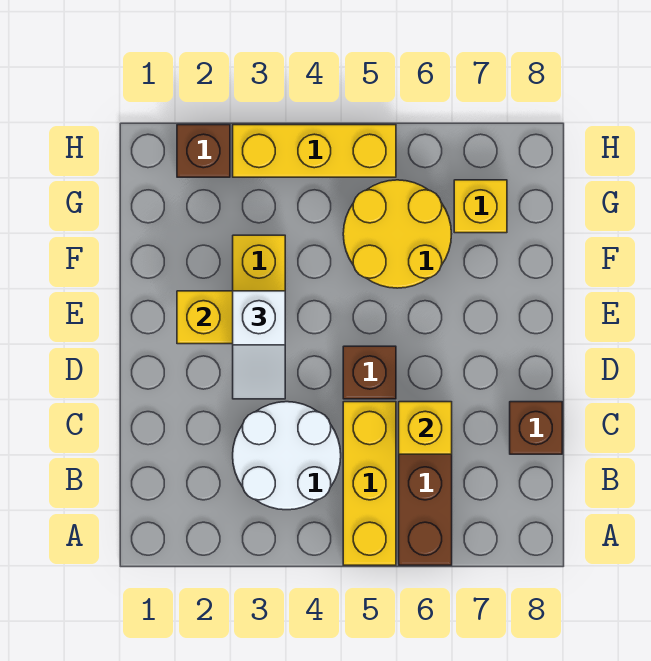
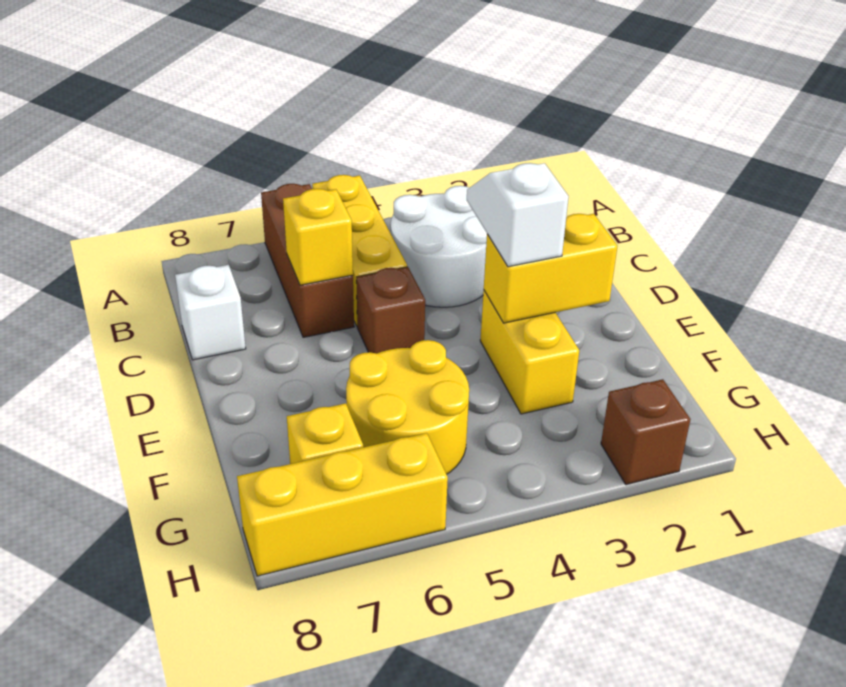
brown 1x1 brick [510,402,562,454] -> white 1x1 brick [175,265,246,360]
yellow 1x3 brick [233,125,396,177] -> yellow 1x3 brick moved to [237,433,448,576]

